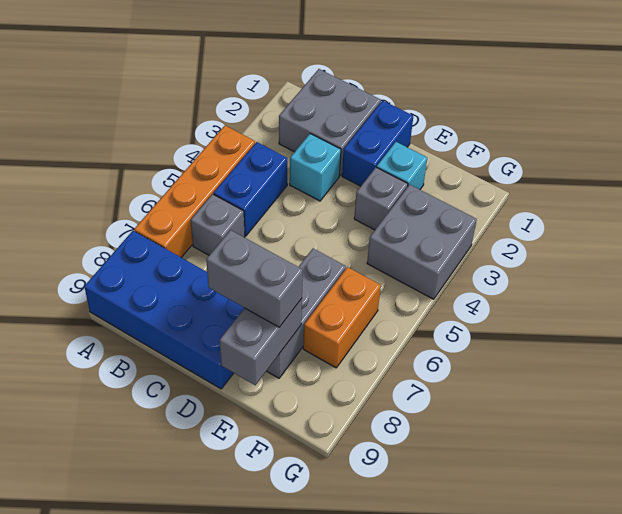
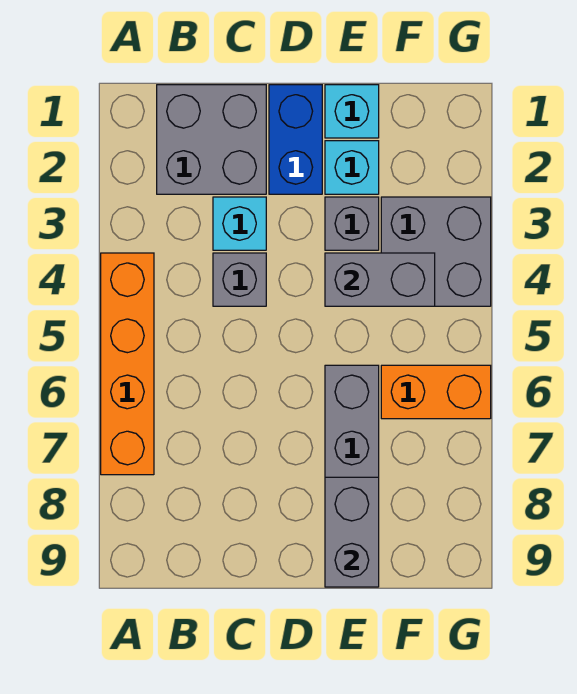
blue 2x4 brick [84,231,244,389] -> none
blue 1x2 brick [214,142,287,236] -> none
grey 1x1 brick [191,194,245,255] -> grey 1x1 brick moved to [213,253,266,306]
grey 1x2 brick [206,230,303,327] -> grey 1x2 brick moved to [325,253,435,306]
none -> cyan 1x1 brick [325,85,379,138]
orange 1x2 brick [303,267,381,368] -> orange 1x2 brick turned to [381,365,491,419]

